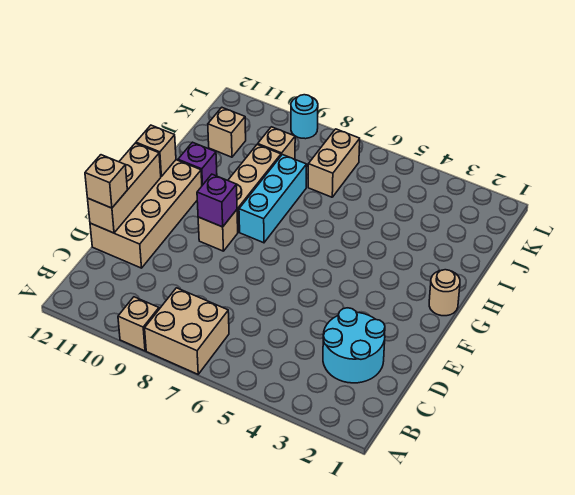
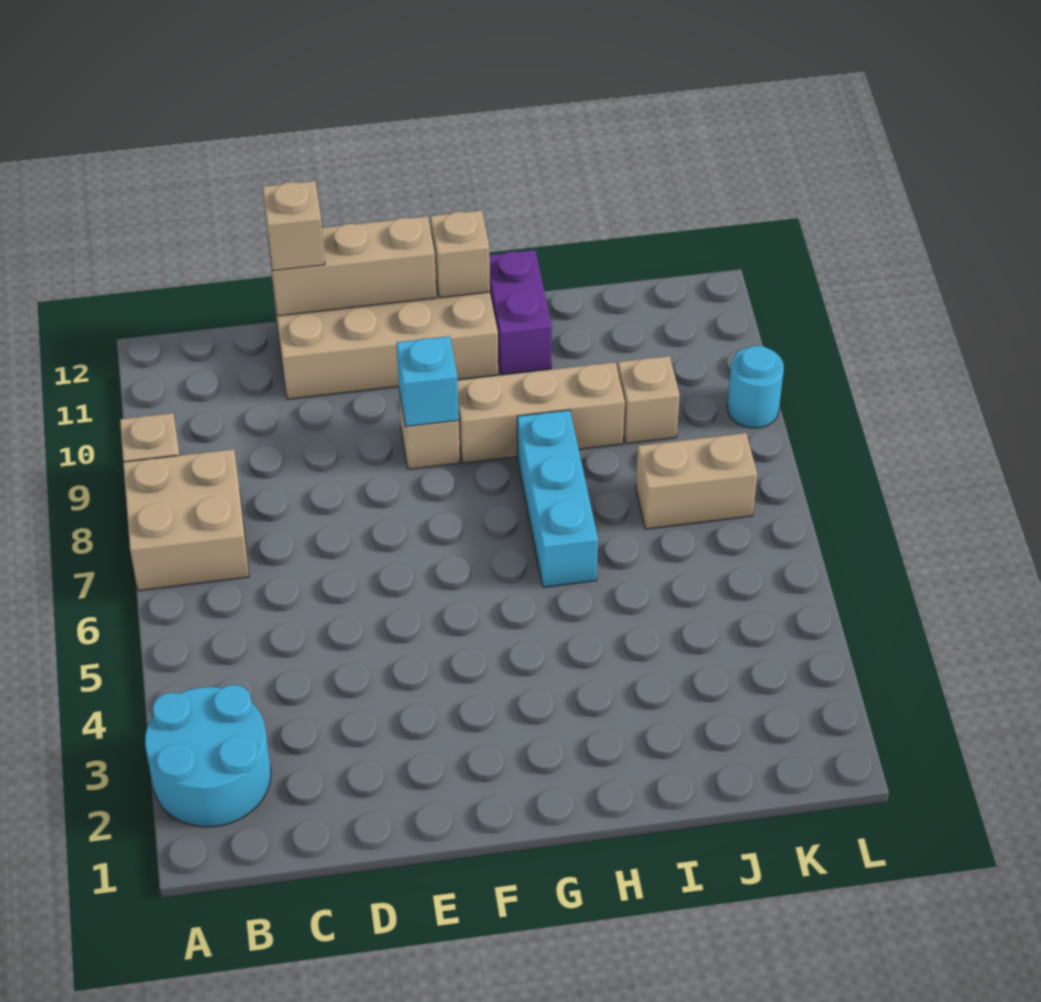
cyan 2x2 round brick [323,308,385,383] -> cyan 2x2 round brick moved to [145,685,271,827]
purple 1x1 brick [197,174,237,227] -> cyan 1x1 brick [397,336,459,427]
tan 1x1 round brick [429,270,460,316] -> none
cyan 1x3 brick [239,155,307,243] -> cyan 1x3 brick turned to [517,410,598,587]
purple 1x1 brick [178,142,217,185] -> purple 1x2 brick [489,250,552,375]
tan 1x1 brick [208,108,246,157] -> none

